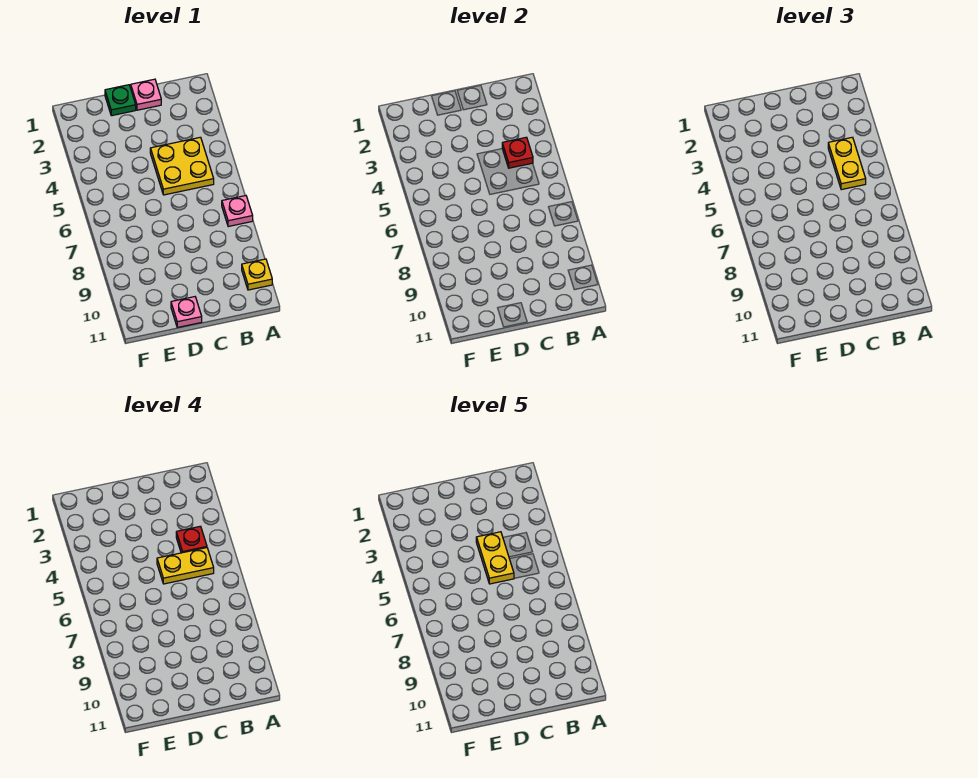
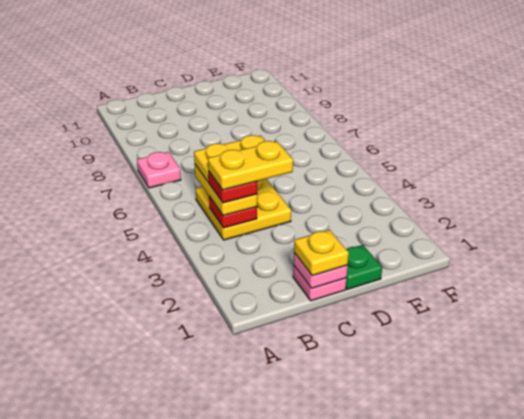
yellow 1x1 plate [242,259,272,290] -> yellow 1x1 plate moved to [294,230,349,276]
yellow 1x2 plate [476,532,514,584] -> yellow 1x2 plate turned to [208,141,293,190]
pink 1x1 plate [171,297,202,327] -> pink 1x1 plate moved to [294,253,348,288]

